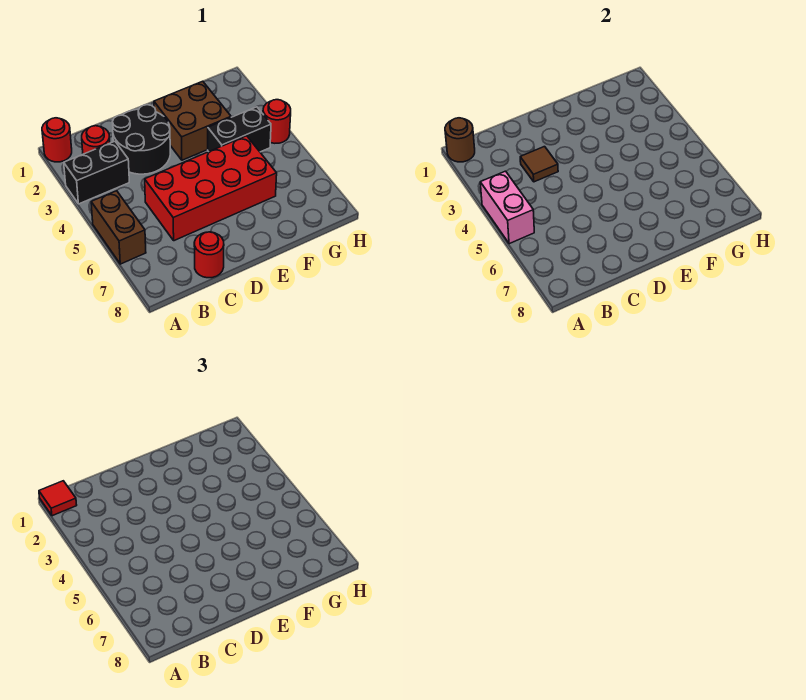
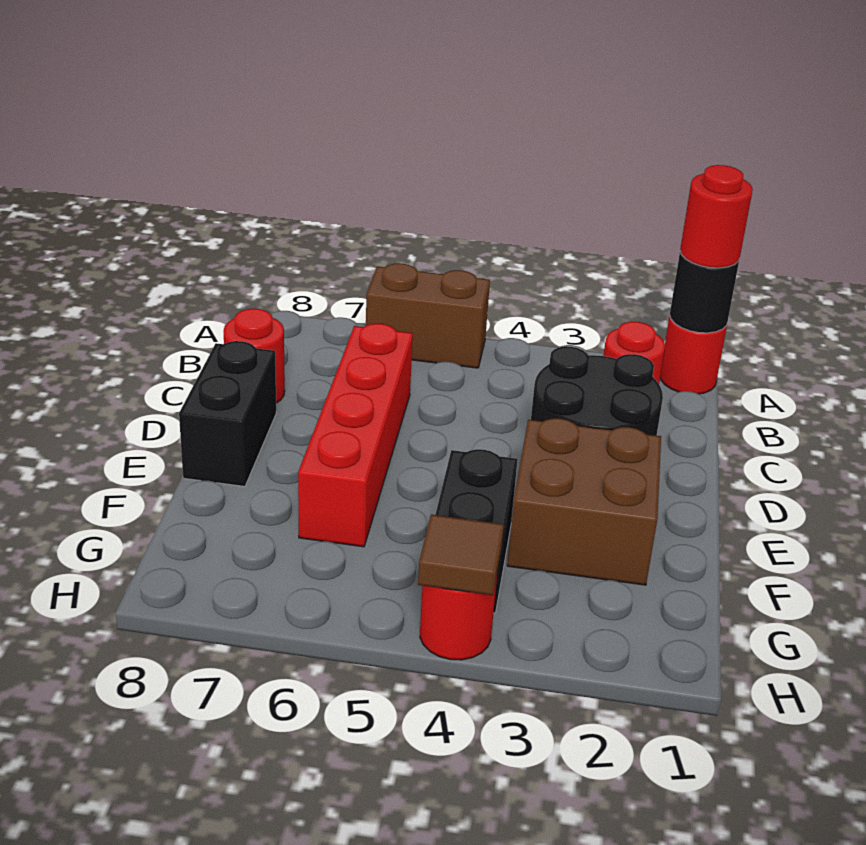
brown 1x1 round brick [445,118,475,162] -> black 1x1 round brick [670,252,739,333]
red 1x1 tile [39,481,77,516] -> red 1x1 round brick [680,165,753,268]
black 1x2 brick [64,141,129,204] -> black 1x2 brick moved to [179,341,276,486]
pink 1x2 brick [480,171,534,244] -> none
brown 1x1 tile [520,147,558,182] -> brown 1x1 tile moved to [418,515,504,595]
red 2x4 brick [145,136,277,241] -> red 1x4 brick [298,324,413,547]

